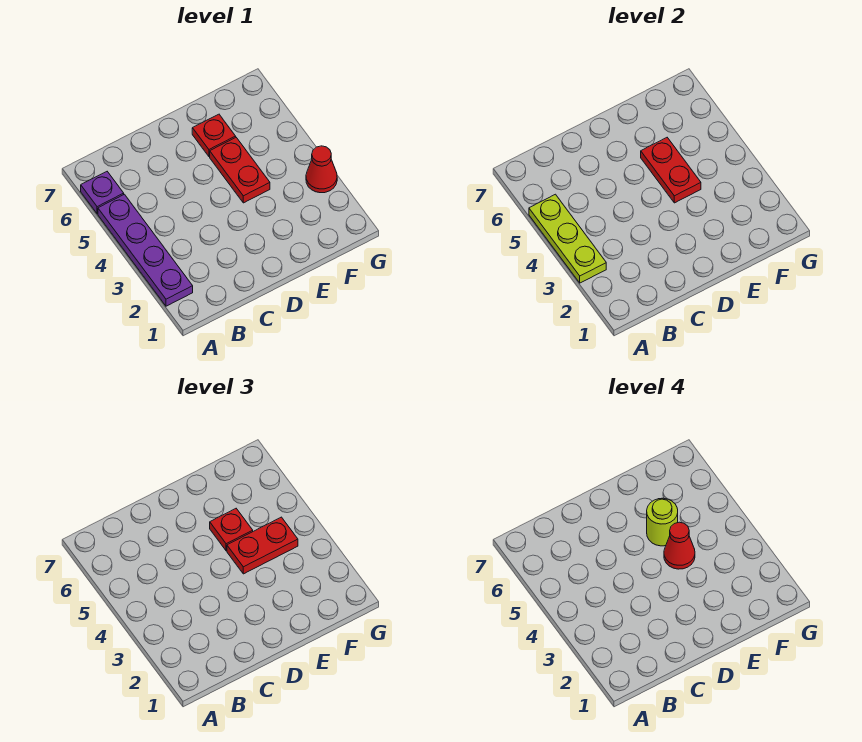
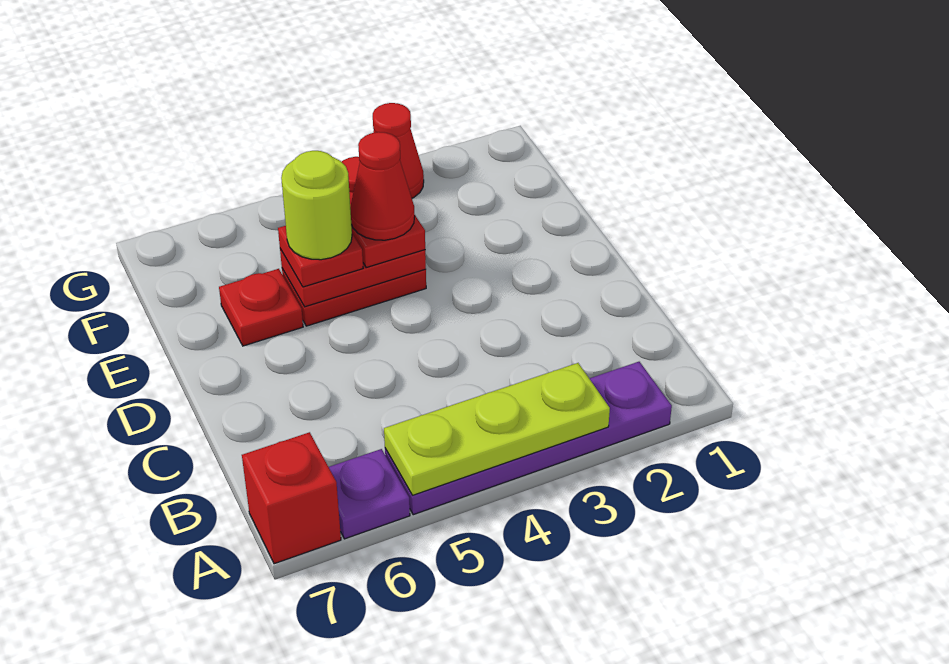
none -> red 1x1 brick [242,432,341,564]

